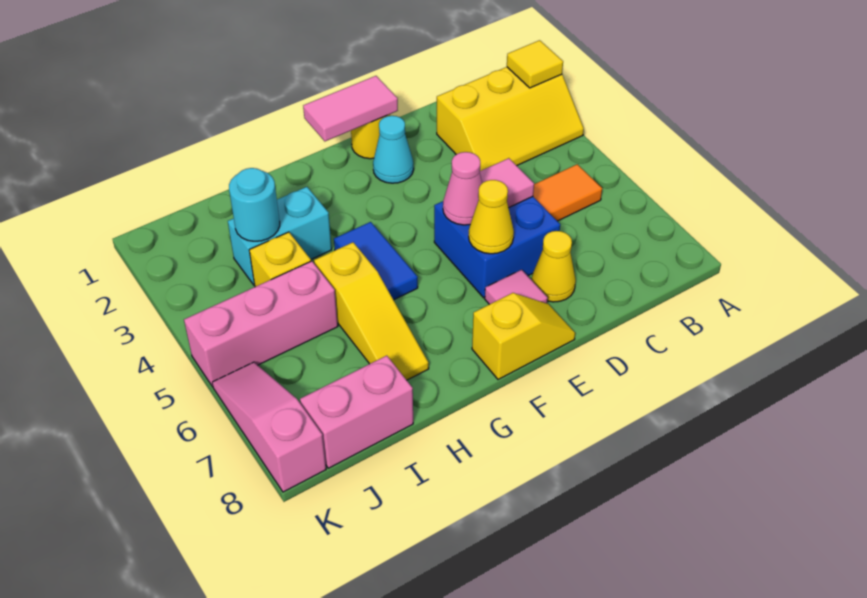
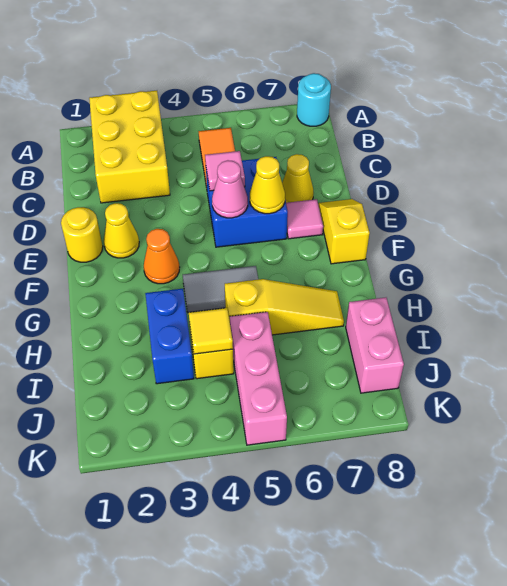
yellow 2x3 slope [436,67,584,171] -> yellow 2x3 brick [89,91,170,203]
yellow 1x1 tile [507,40,563,88] -> yellow 1x1 tile moved to [189,308,233,354]
pink 1x2 tile [303,76,398,141] -> none
cyan 1x1 cone [373,116,414,183] -> yellow 1x1 cone [104,203,139,258]
none -> orange 1x1 cone [144,229,180,284]
blue 1x2 tile [334,222,418,300] -> grey 1x2 tile [183,266,258,312]
cyan 1x2 brick [228,187,332,285] -> blue 1x2 brick [145,289,194,384]
cyan 1x1 round brick [229,168,280,241] -> cyan 1x1 round brick moved to [297,73,331,126]
pink 1x3 slope [212,362,326,492] -> none

